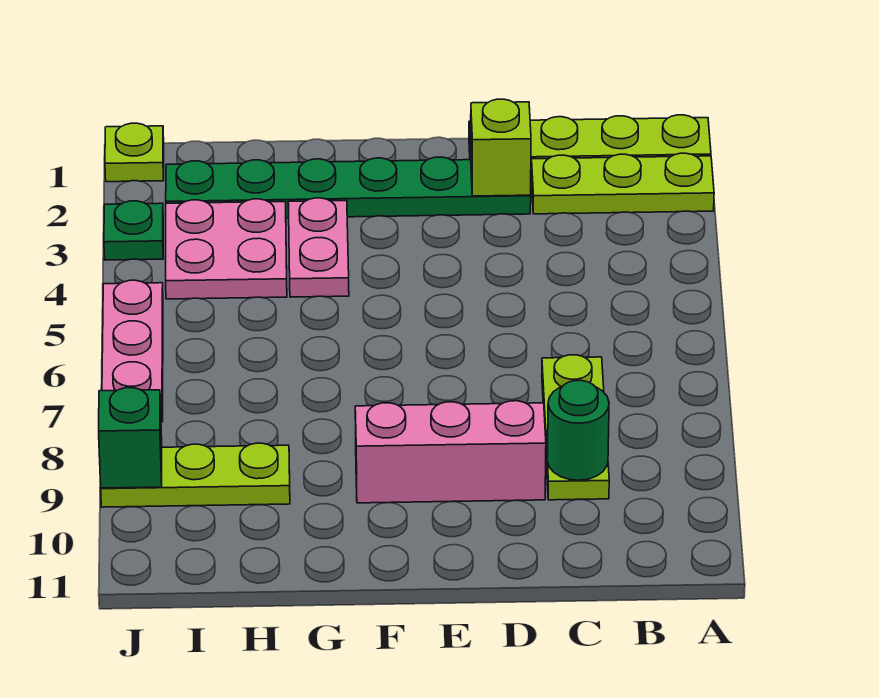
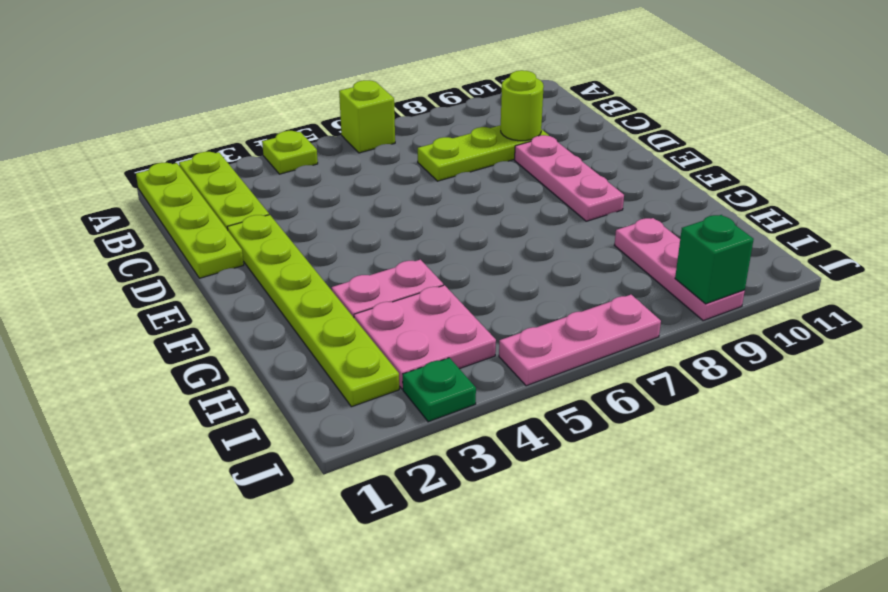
green 1x1 round brick [547,380,609,480] -> lime 1x1 round brick [501,70,544,141]
green 1x6 plate [166,157,531,218] -> lime 1x6 plate [227,215,399,407]
lime 1x1 brick [471,99,531,196] -> lime 1x1 brick moved to [339,80,395,153]
pink 1x3 brick [355,401,546,503] -> pink 1x3 plate [515,135,624,221]
lime 1x3 plate [101,443,290,507] -> pink 1x3 plate [615,218,745,321]
lime 1x1 plate [105,123,164,182] -> lime 1x1 plate moved to [262,131,318,174]

